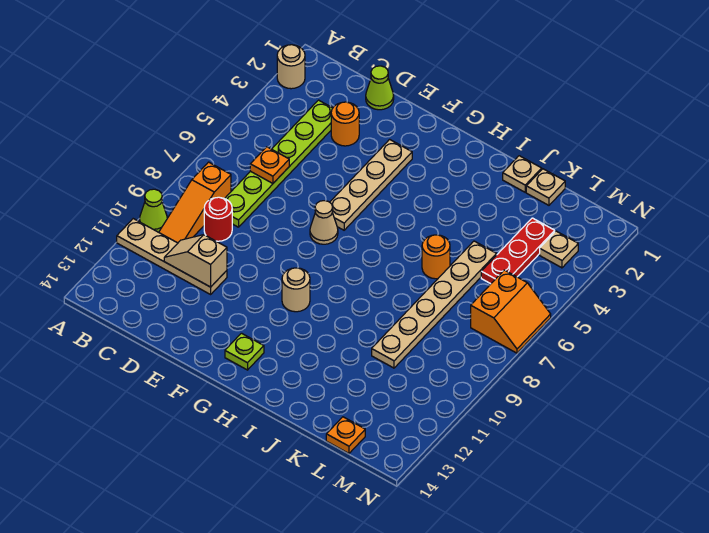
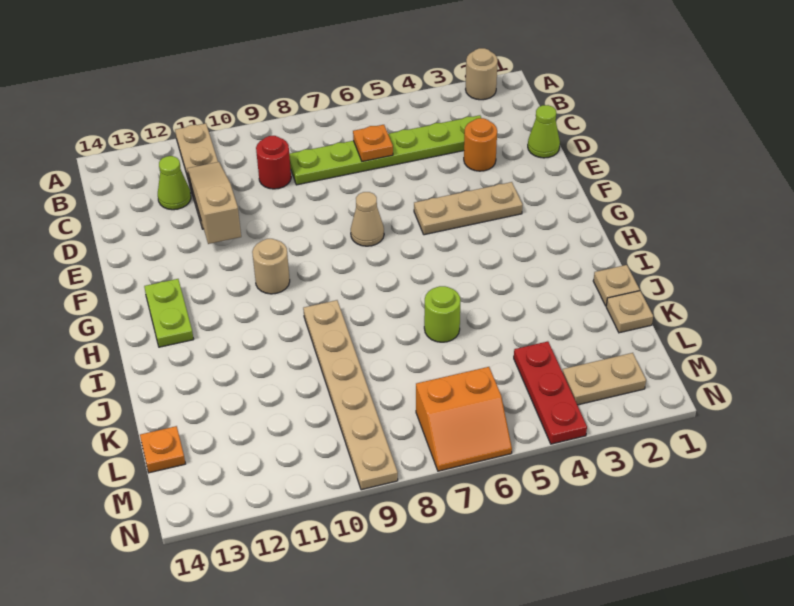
lime 1x1 cone [140,189,167,232] -> lime 1x1 cone moved to [158,156,191,210]
orange 1x3 slope [159,162,231,243] -> none
tan 1x2 slope [164,235,227,287] -> tan 1x3 slope [187,162,241,244]
tan 1x4 plate [330,139,412,230] -> tan 1x3 plate [414,182,523,235]
lime 1x1 plate [225,333,264,370] -> lime 1x2 plate [144,279,194,347]
orange 1x1 round brick [422,235,450,279] -> lime 1x1 round brick [424,286,461,342]
tan 1x6 plate [372,241,497,368] -> tan 1x6 plate turned to [303,300,398,490]
red 1x3 plate [481,218,555,284] -> red 1x3 plate turned to [514,341,587,444]
tan 1x1 plate [540,231,578,268] -> tan 1x2 plate [563,353,646,405]

